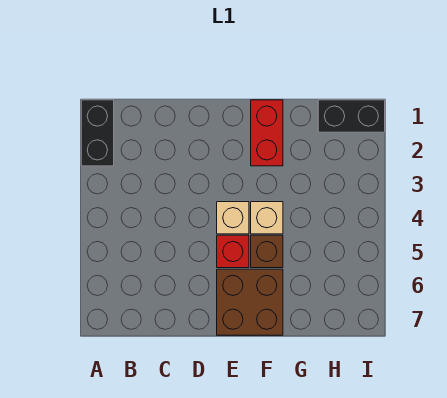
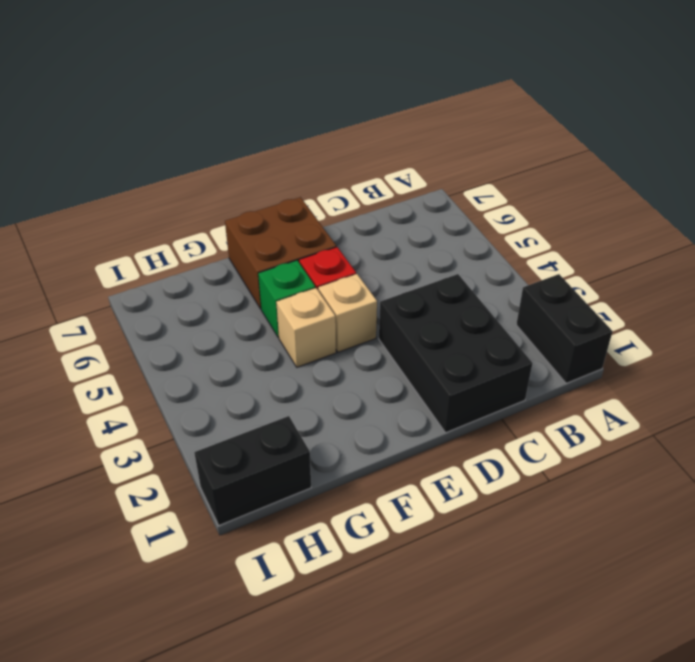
none -> black 2x3 brick [379,274,533,433]
red 1x2 brick [251,100,283,166] -> none
brown 1x1 brick [251,235,283,268] -> green 1x1 brick [258,260,315,338]

